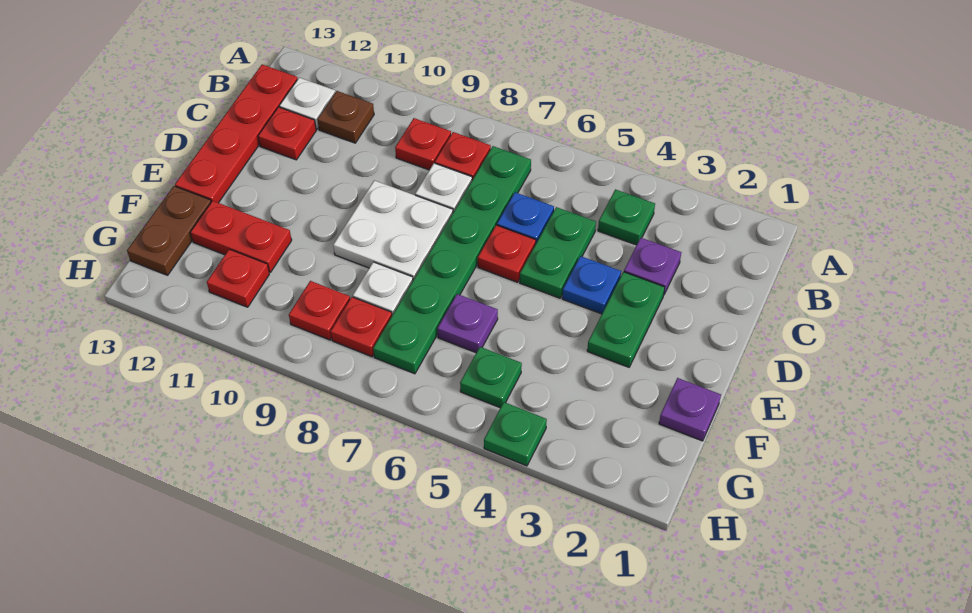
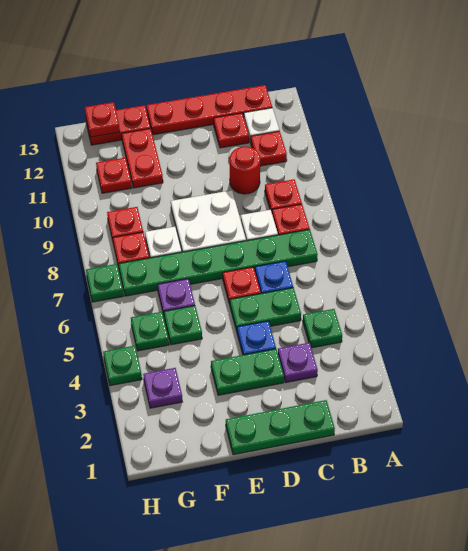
brown 1x1 plate [318,91,374,143] -> red 1x1 plate [251,131,287,166]
none -> green 1x3 plate [226,400,335,455]
none -> red 1x1 round brick [230,147,260,194]
purple 1x1 plate [659,378,721,441] -> purple 1x1 plate moved to [143,368,182,408]
none -> green 1x1 plate [164,306,202,345]
brown 1x2 plate [127,186,211,275] -> red 1x2 plate [86,105,151,145]
none -> red 1x1 plate [85,102,120,137]
none -> green 1x1 plate [86,264,123,302]

